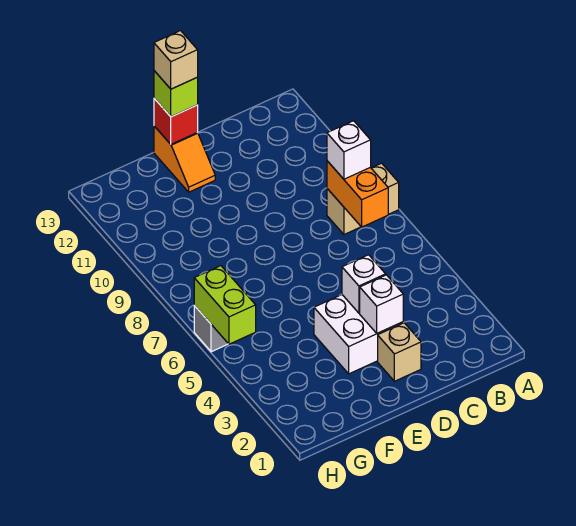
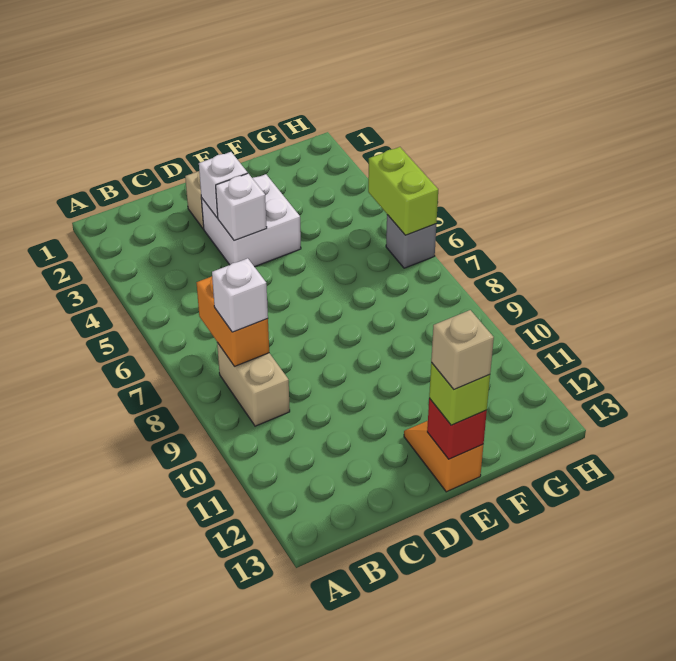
tan 1x2 brick [327,163,399,234] -> tan 1x2 brick turned to [217,343,290,426]

